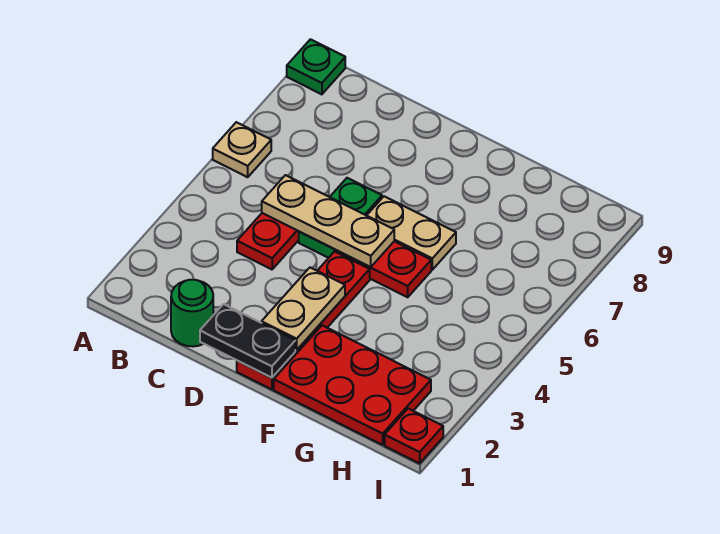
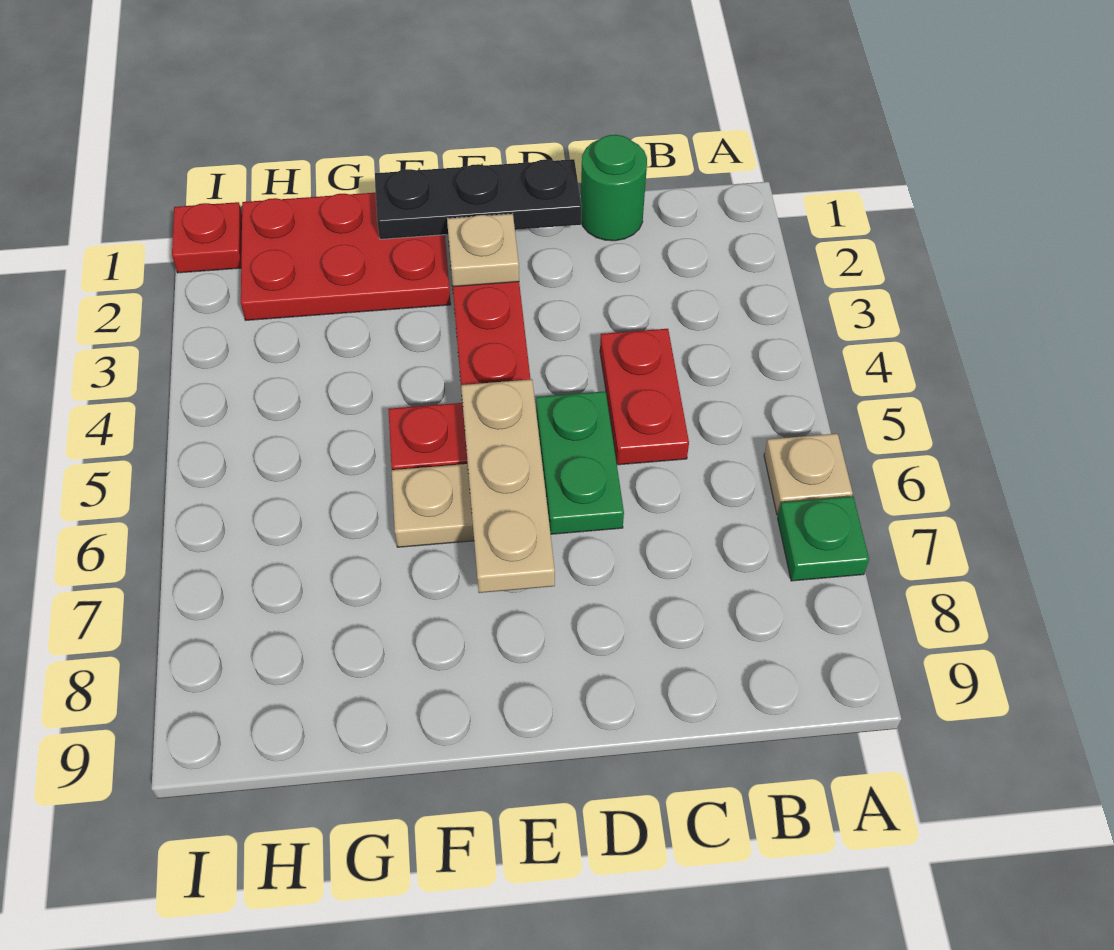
green 1x1 plate [287,39,345,94] -> green 1x1 plate moved to [778,496,869,581]
tan 1x3 plate [262,175,394,267] -> tan 1x3 plate turned to [461,379,555,593]
black 1x2 plate [200,304,295,378] -> black 1x3 plate [375,159,582,239]
tan 1x2 plate [262,268,345,350] -> tan 1x1 plate [447,214,519,287]

